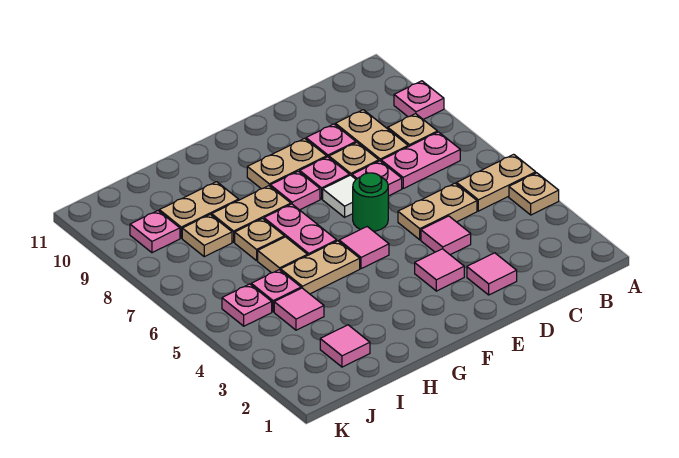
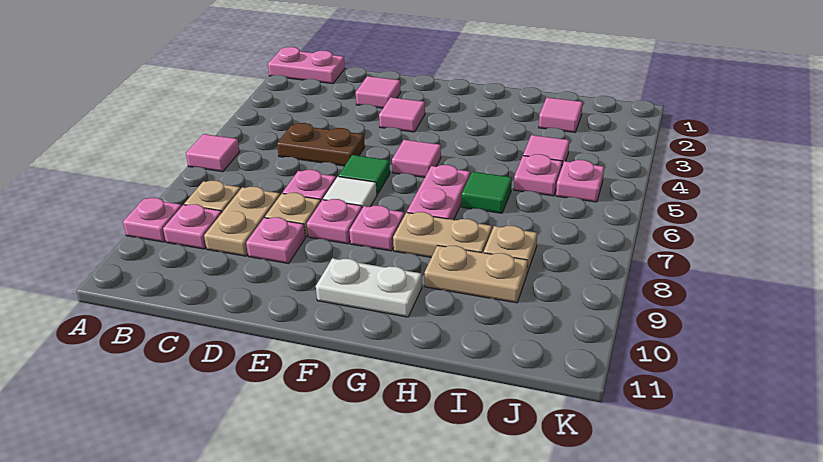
tan 1x1 plate [509,173,559,215] -> none
tan 1x2 plate [457,154,536,211] -> none
pink 1x2 plate [381,132,460,188] -> pink 1x2 plate moved to [268,47,345,84]
tan 1x2 plate [398,183,477,240] -> brown 1x2 plate [277,123,365,166]
pink 1x1 tile [421,216,471,255] -> pink 1x1 tile moved to [186,134,240,172]
green 1x1 round brick [353,173,388,231] -> green 1x1 tile [338,155,390,194]
tan 1x2 plate [247,138,327,189] -> none
none -> white 1x2 plate [316,258,422,317]
tan 1x2 plate [281,241,360,294] -> none
tan 1x1 tile [258,237,307,273] -> green 1x1 tile [462,172,512,213]
tan 1x1 plate [235,219,284,261] -> none
pink 1x1 plate [130,211,180,253] -> pink 1x1 plate moved to [163,204,222,249]

